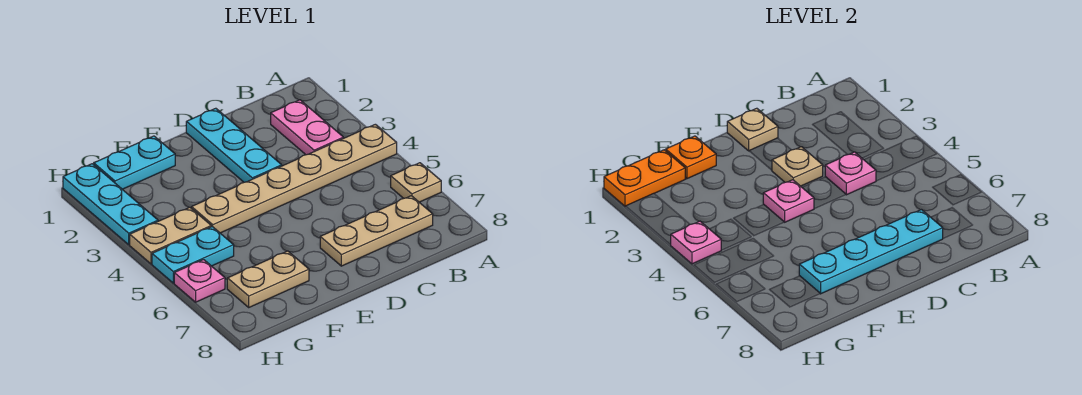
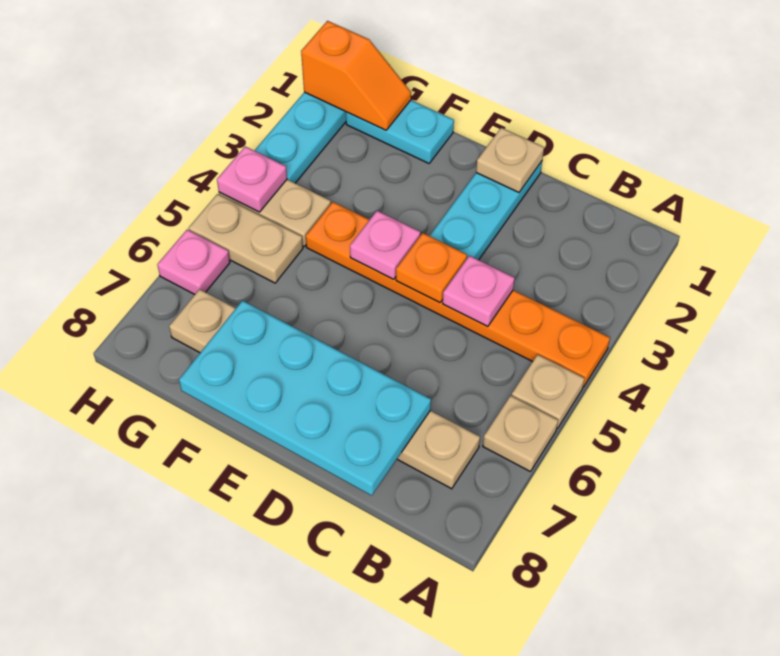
tan 1x6 plate [192,124,397,233] -> orange 1x6 plate [306,202,610,387]
pink 1x2 plate [271,100,343,155] -> none
cyan 1x4 plate [799,210,943,294] -> cyan 2x4 plate [179,301,431,495]
tan 1x1 plate [772,147,823,186] -> tan 1x1 plate moved to [512,355,585,429]
orange 1x1 plate [666,136,716,179] -> orange 1x1 plate moved to [396,233,467,303]
orange 1x2 plate [604,150,685,206] -> orange 1x2 slope [301,21,411,130]
cyan 1x2 plate [152,227,234,283] -> tan 1x2 plate [189,194,303,283]

